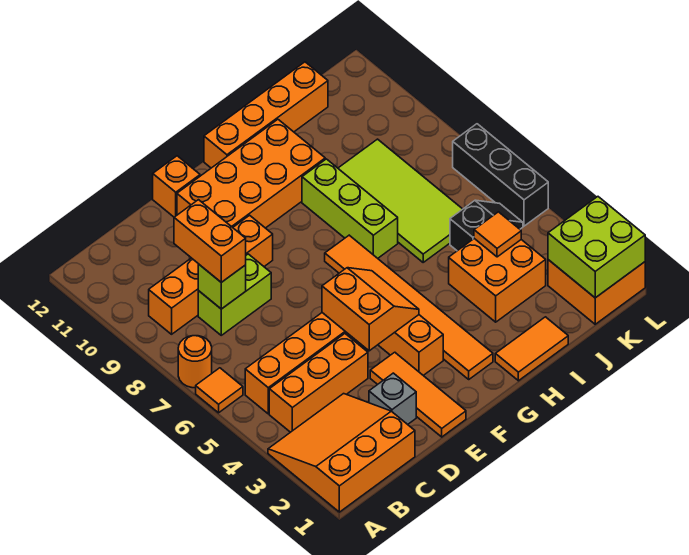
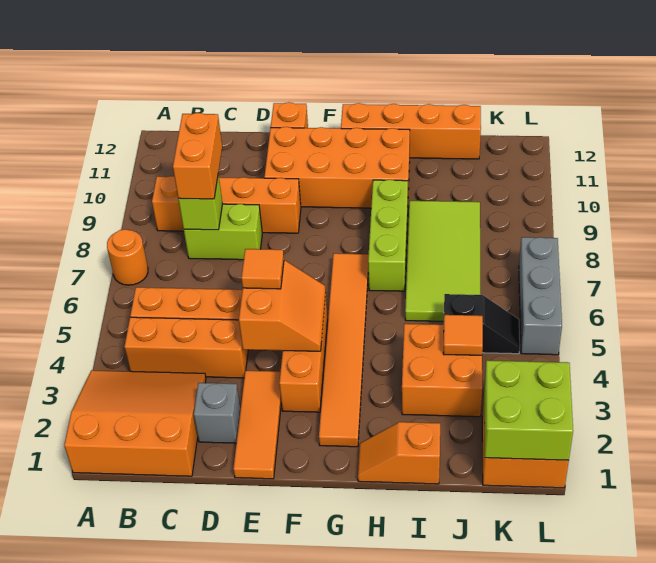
orange 1x1 tile [196,368,243,413] -> orange 1x1 tile moved to [241,249,284,289]
orange 1x2 tile [495,317,568,381] -> orange 1x2 slope [358,422,440,484]
black 1x3 brick [453,124,548,226] -> grey 1x3 brick [519,237,562,355]

